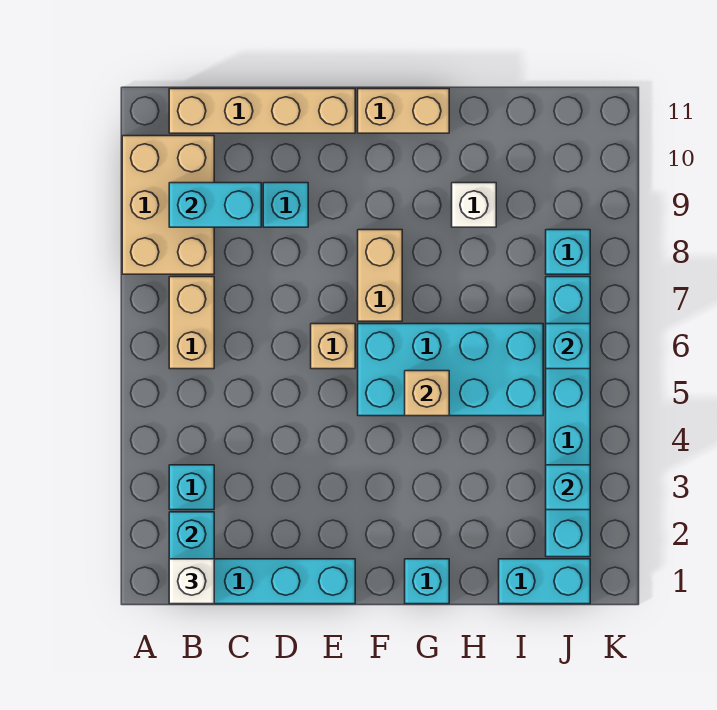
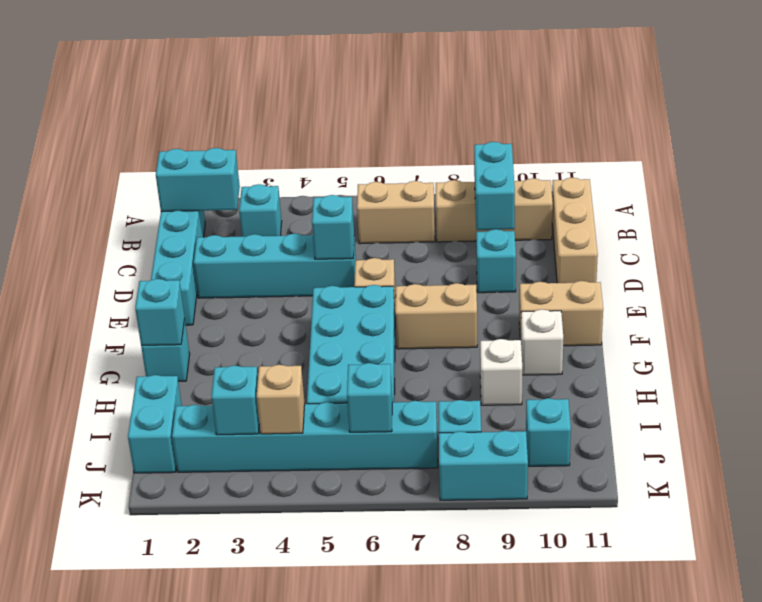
tan 2x3 brick [122,136,214,274] -> tan 1x3 brick [436,178,553,242]
white 1x1 brick [169,559,214,604] -> white 1x1 brick moved to [521,309,563,375]
tan 1x4 brick [169,89,355,133] -> tan 1x3 brick [552,178,598,283]
none -> cyan 1x4 brick [194,234,356,298]
none -> cyan 1x1 brick [312,195,354,259]
tan 1x2 brick [358,89,449,133] -> tan 1x2 brick turned to [519,281,603,346]
none -> cyan 1x1 brick [135,279,185,345]
tan 1x1 brick [405,371,449,416] -> tan 1x1 brick moved to [257,365,305,434]
none -> cyan 1x1 brick [526,398,571,466]
none -> cyan 1x2 brick [439,431,528,500]

